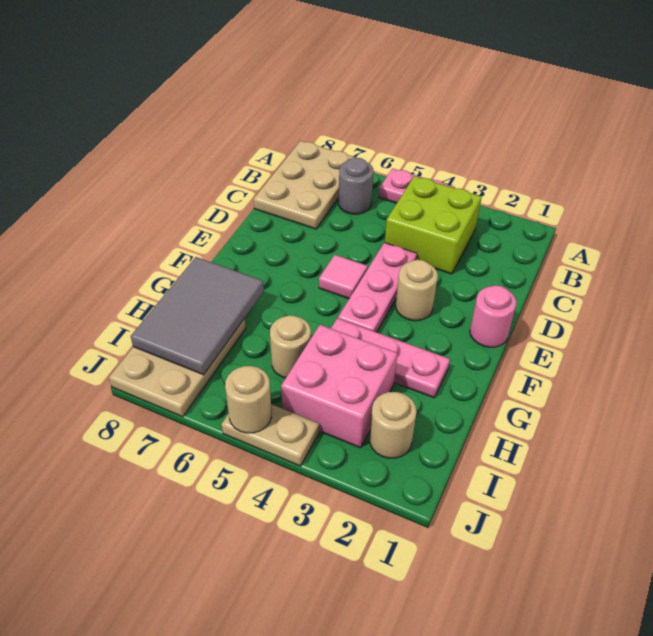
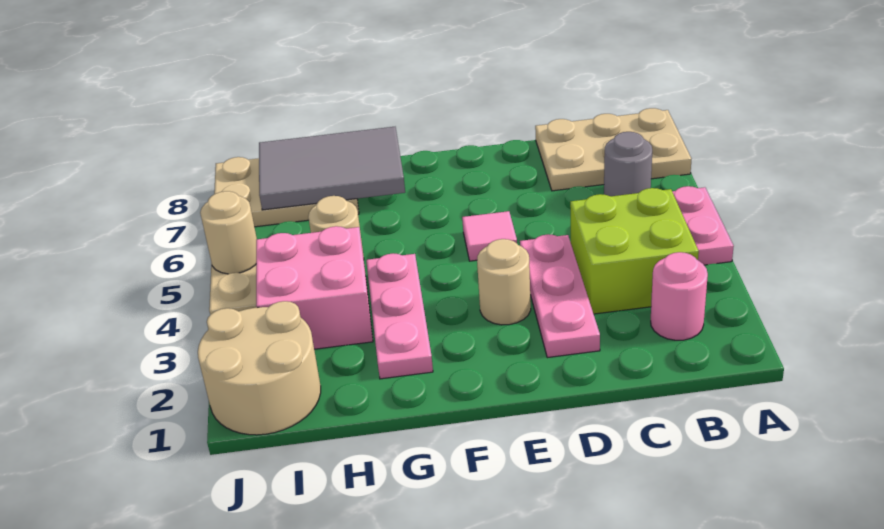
pink 1x3 plate [338,243,417,332] -> pink 1x3 plate turned to [520,234,600,358]
pink 1x1 round brick [470,285,517,347] -> pink 1x1 round brick moved to [651,252,708,340]
tan 1x1 round brick [370,392,417,458] -> tan 2x2 round brick [198,301,321,435]

